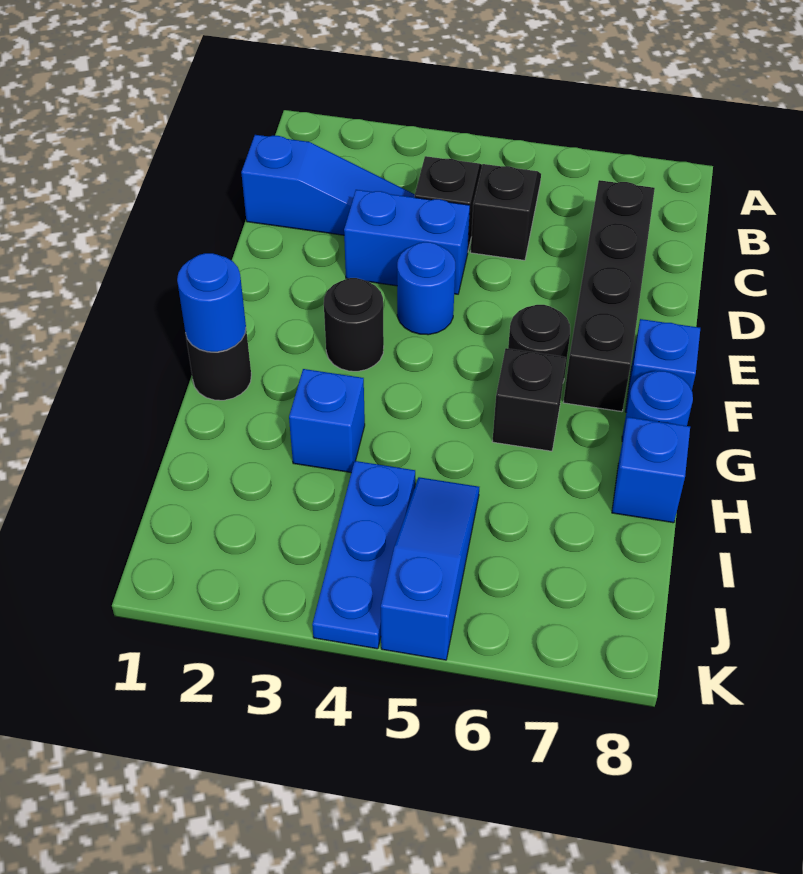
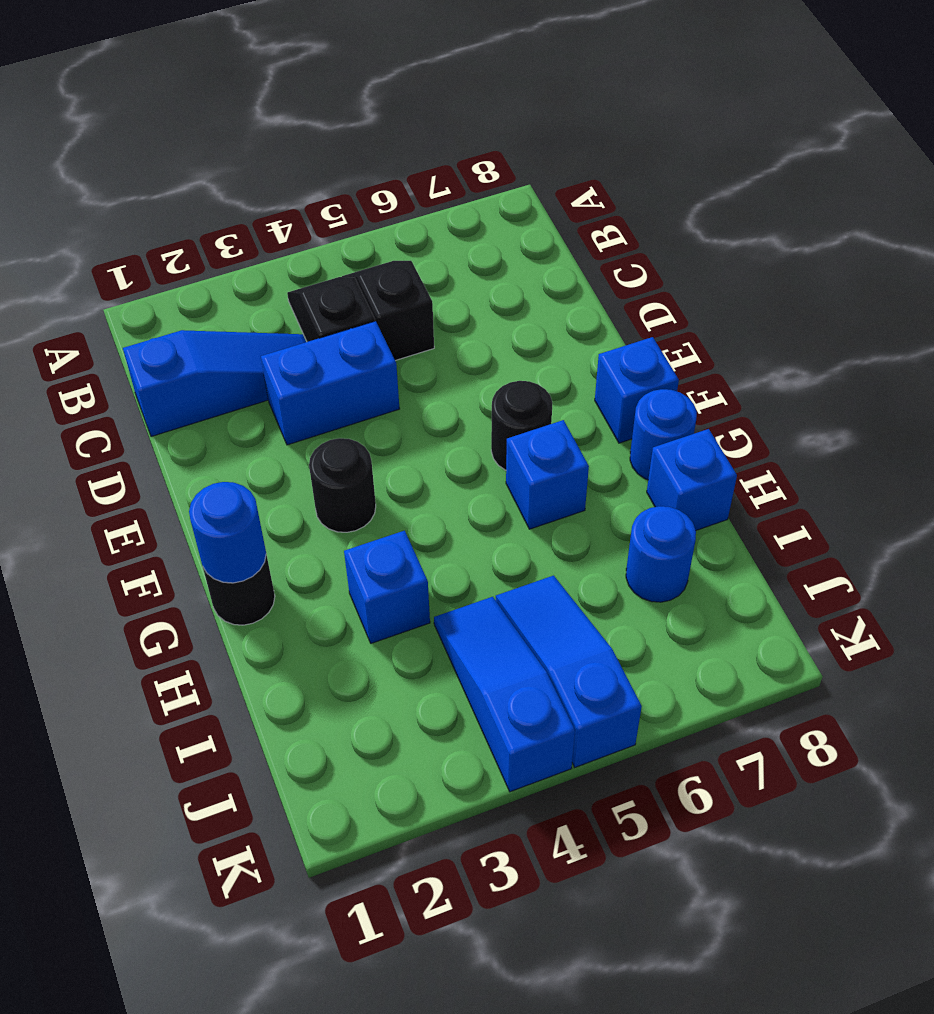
black 1x4 brick [563,180,655,412] -> none
blue 1x1 round brick [397,242,455,335] -> blue 1x1 round brick moved to [626,506,696,602]
black 1x1 brick [492,348,566,451] -> blue 1x1 brick [506,420,589,529]
blue 1x3 plate [312,461,415,649] -> blue 1x3 slope [434,597,575,792]

